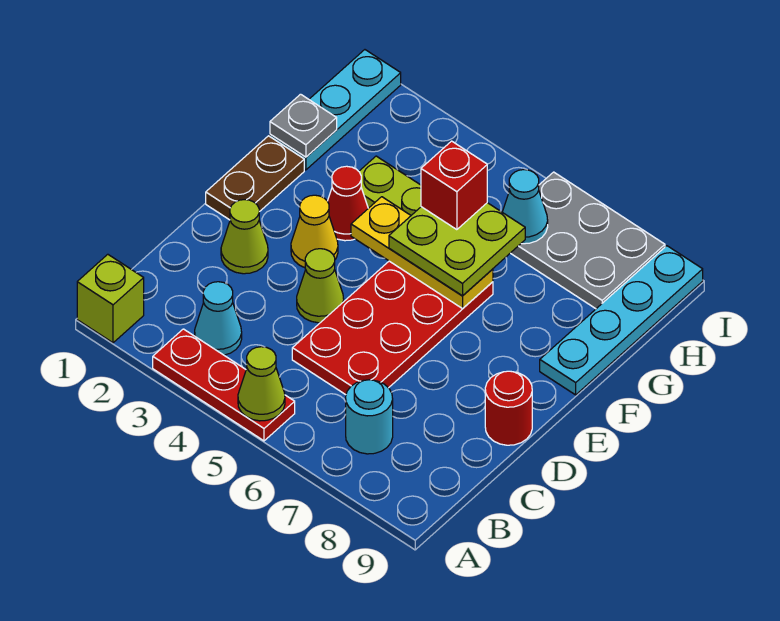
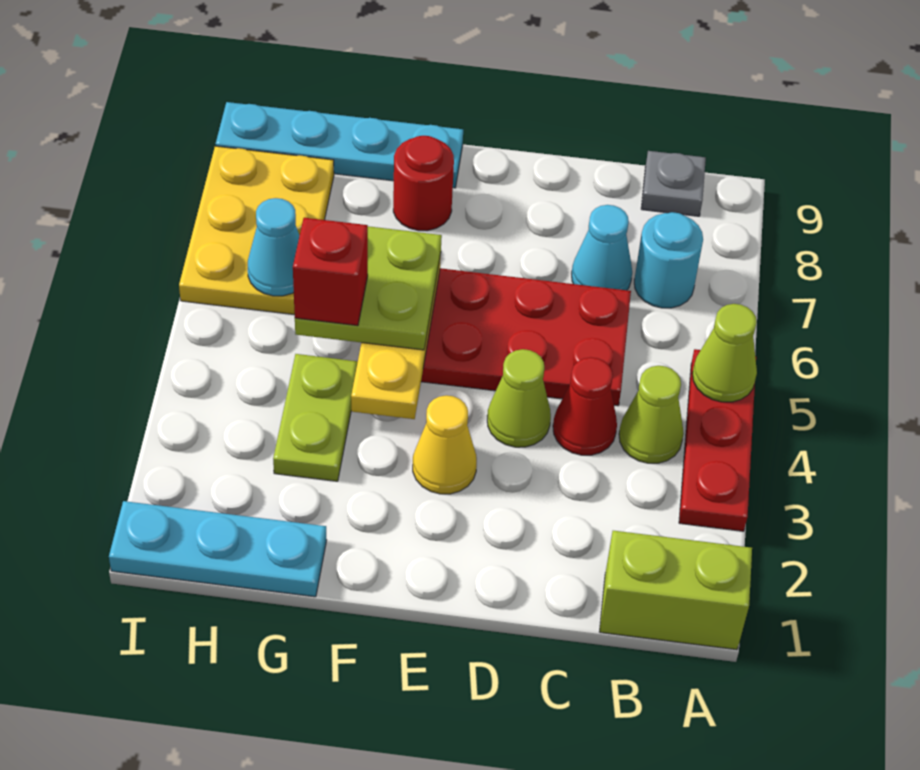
lime 1x1 brick [77,254,144,343] -> lime 1x2 brick [600,531,752,650]
cyan 1x1 cone [195,282,242,355] -> cyan 1x1 cone moved to [572,205,632,290]
lime 1x1 cone [221,200,268,274] -> lime 1x1 cone moved to [619,366,684,463]
red 1x1 round brick [485,371,532,445] -> red 1x1 round brick moved to [393,136,454,231]
brown 1x2 plate [206,136,304,220] -> none
red 1x1 cone [328,166,368,241] -> red 1x1 cone moved to [553,357,617,455]
grey 1x1 plate [270,94,337,157] -> grey 1x1 plate moved to [641,151,706,216]
grey 2x3 plate [511,172,665,309] -> yellow 2x3 plate [179,146,334,315]

